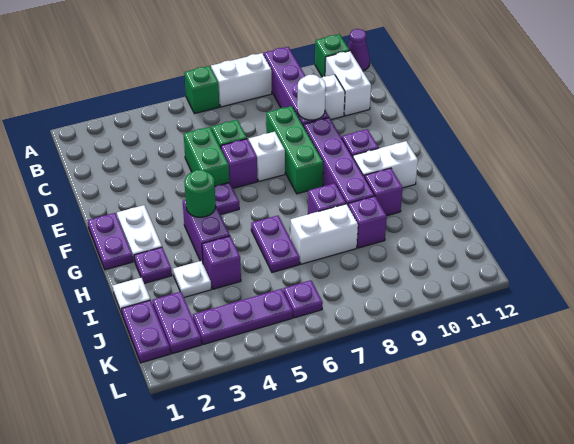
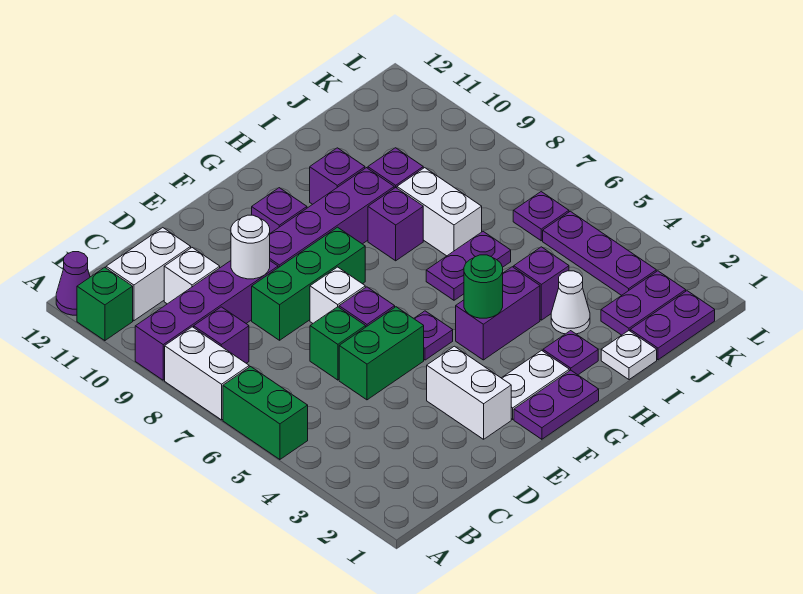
green 1x1 brick [184,66,219,114] -> green 1x2 brick [223,367,308,460]
none -> purple 1x1 brick [194,307,249,363]
white 1x2 brick [353,141,418,188] -> white 1x2 brick moved to [427,346,511,439]
white 1x1 plate [173,261,211,297] -> white 1x1 cone [551,271,590,334]

